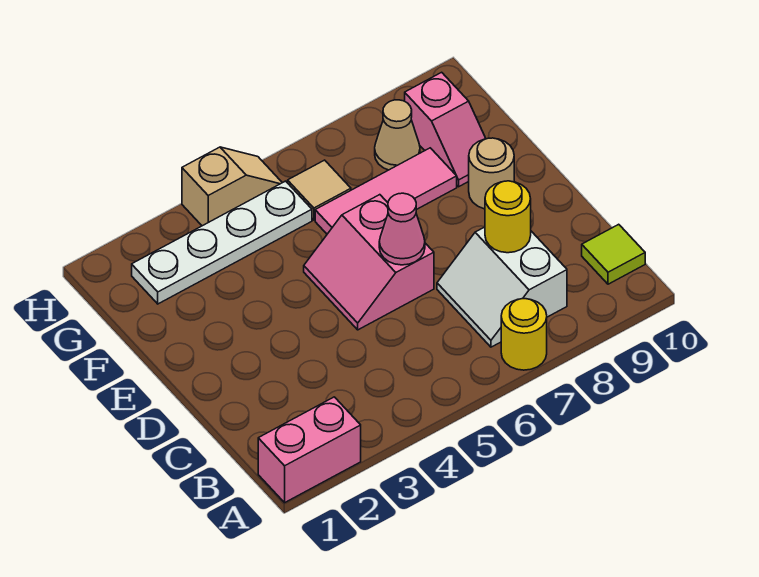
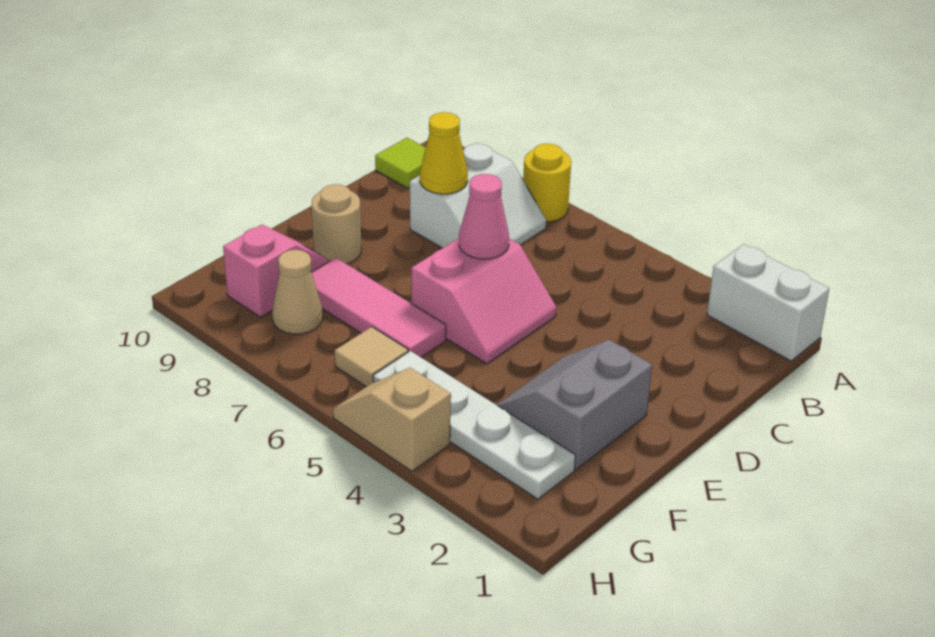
pink 1x2 brick [258,397,361,503] -> white 1x2 brick [707,244,829,361]
yellow 1x1 round brick [485,181,531,253] -> yellow 1x1 cone [420,112,468,194]
none -> grey 2x2 slope [497,340,652,470]

